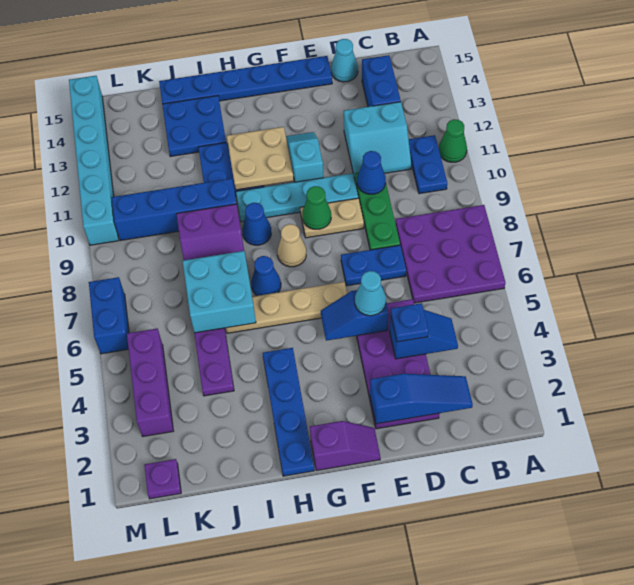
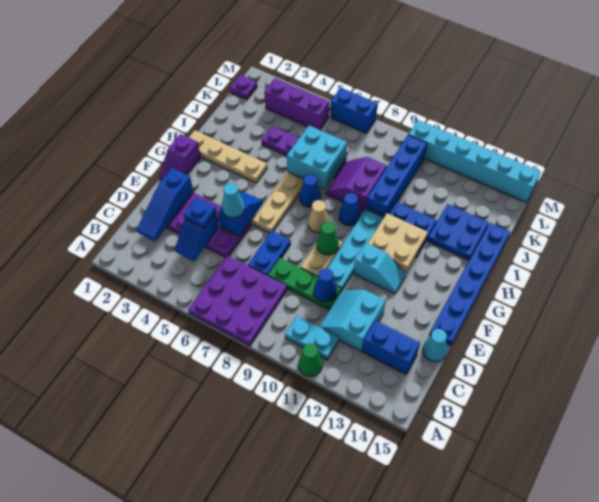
blue 1x2 plate [409,135,447,194] -> cyan 1x2 plate [285,316,339,360]
blue 1x4 plate [263,348,314,476] -> tan 1x4 plate [189,130,267,183]

